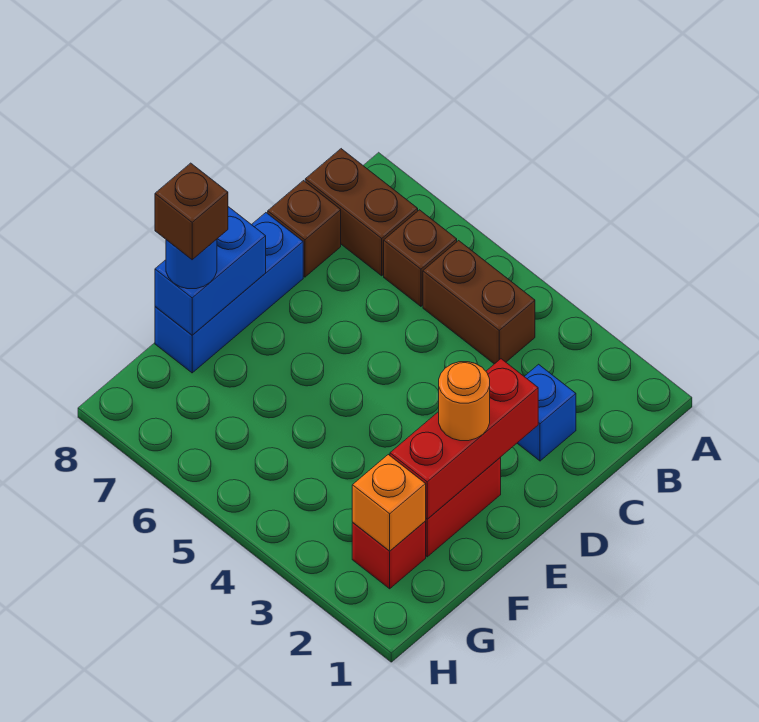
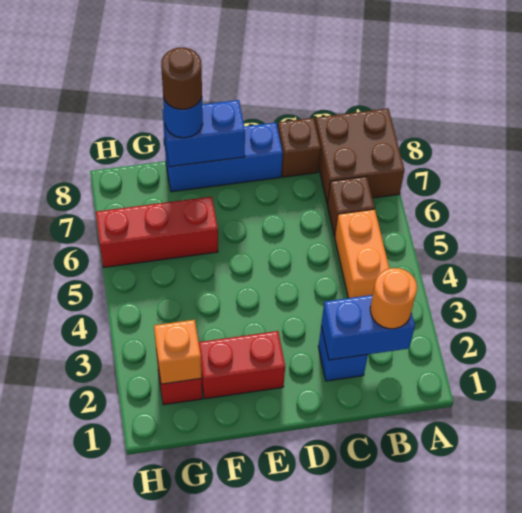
none -> blue 1x2 brick [321,295,415,360]
brown 1x2 brick [423,241,535,364] -> orange 1x2 brick [335,209,389,298]
brown 1x2 brick [305,149,418,276] -> brown 2x2 brick [315,108,404,204]
red 1x3 brick [390,359,538,519] -> red 1x3 brick moved to [96,197,218,267]
orange 1x1 round brick [439,362,490,441] -> orange 1x1 round brick moved to [370,268,417,329]
brown 1x1 brick [155,163,228,260] -> brown 1x1 round brick [161,48,202,109]

